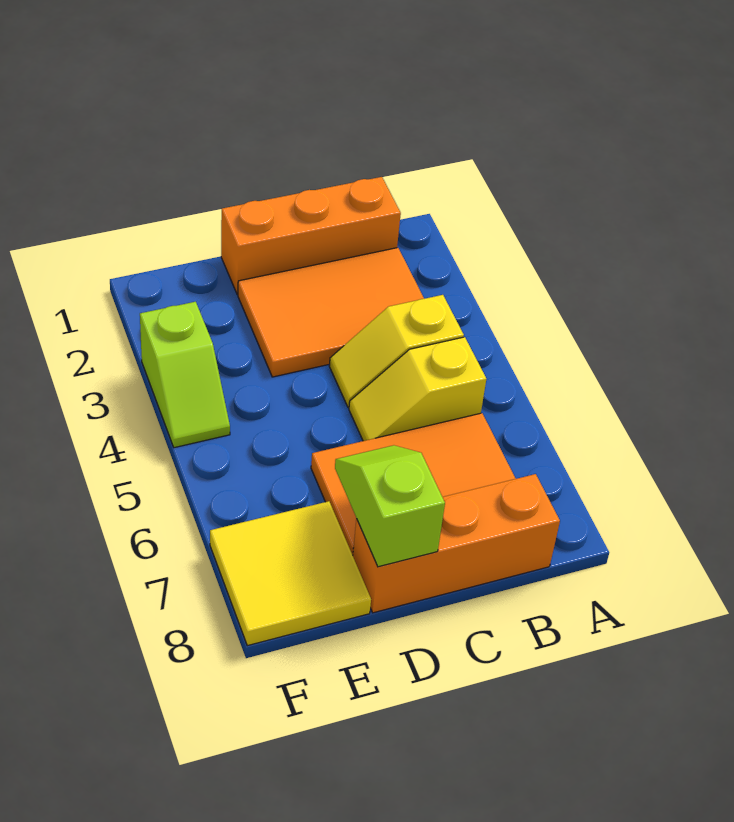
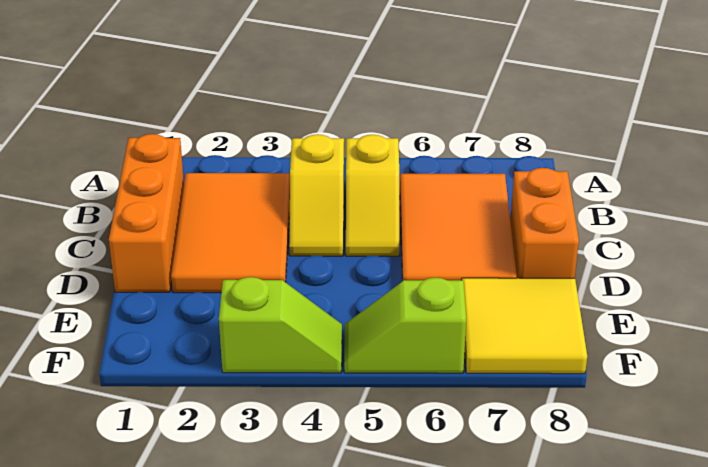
orange 1x3 brick [353,474,560,613] -> orange 1x2 brick [510,168,579,278]
lime 1x2 slope [335,445,445,567] -> lime 1x2 slope moved to [344,278,466,373]

